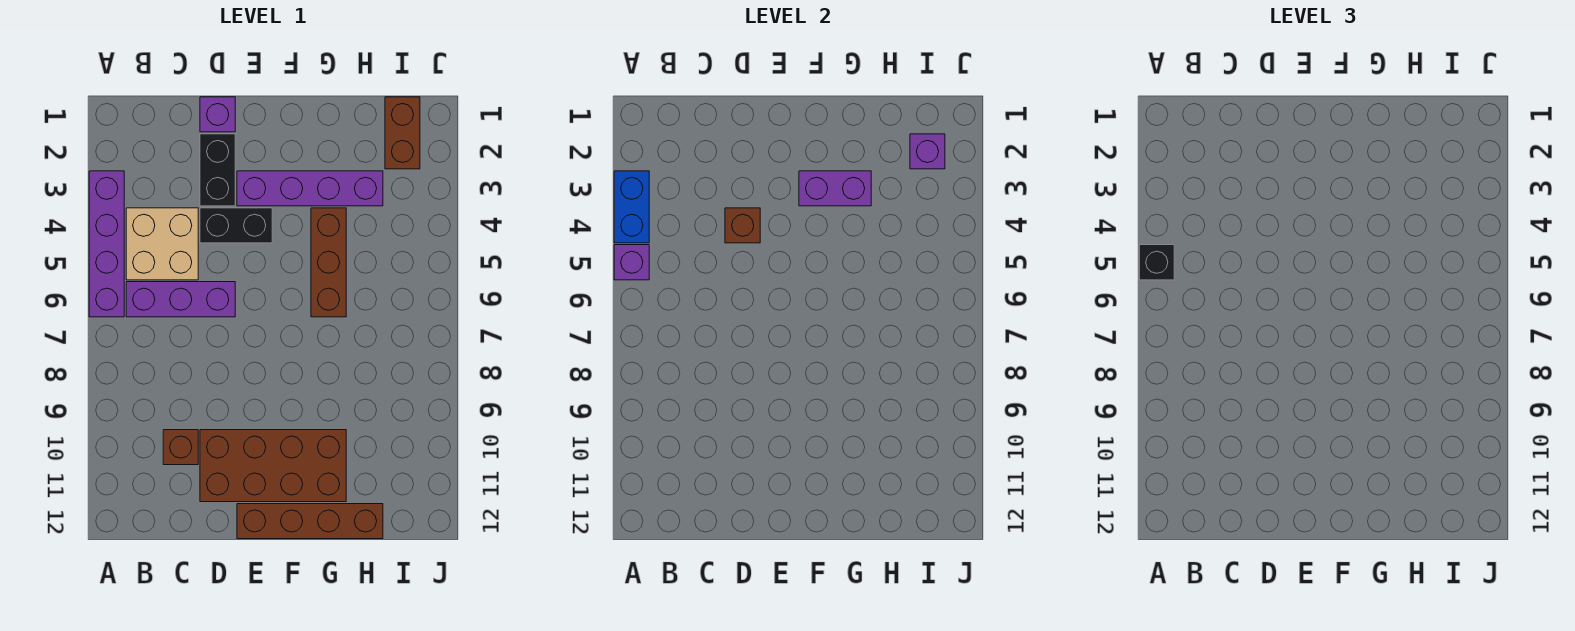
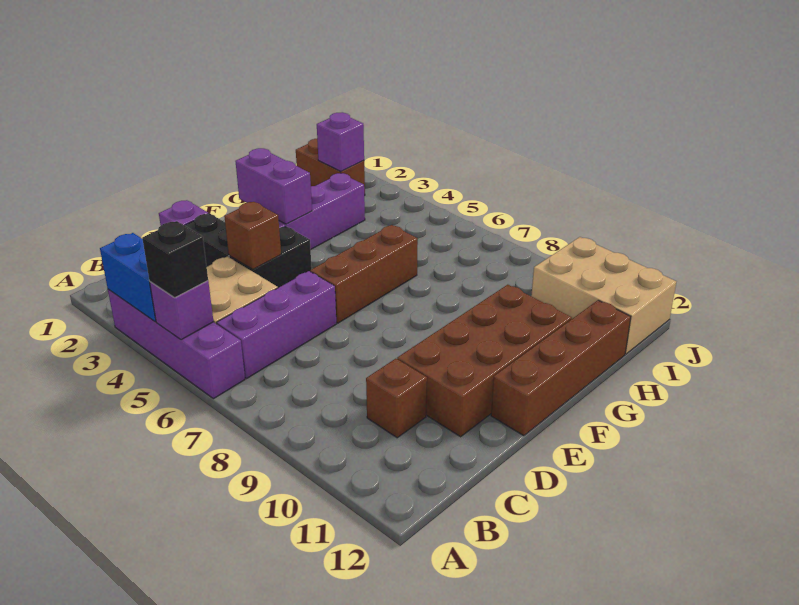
purple 1x2 brick [799,171,871,206] -> purple 1x2 brick turned to [235,148,312,224]
brown 1x3 brick [311,208,346,317] -> brown 1x3 brick turned to [310,225,418,323]
none -> tan 2x3 brick [531,237,676,354]

